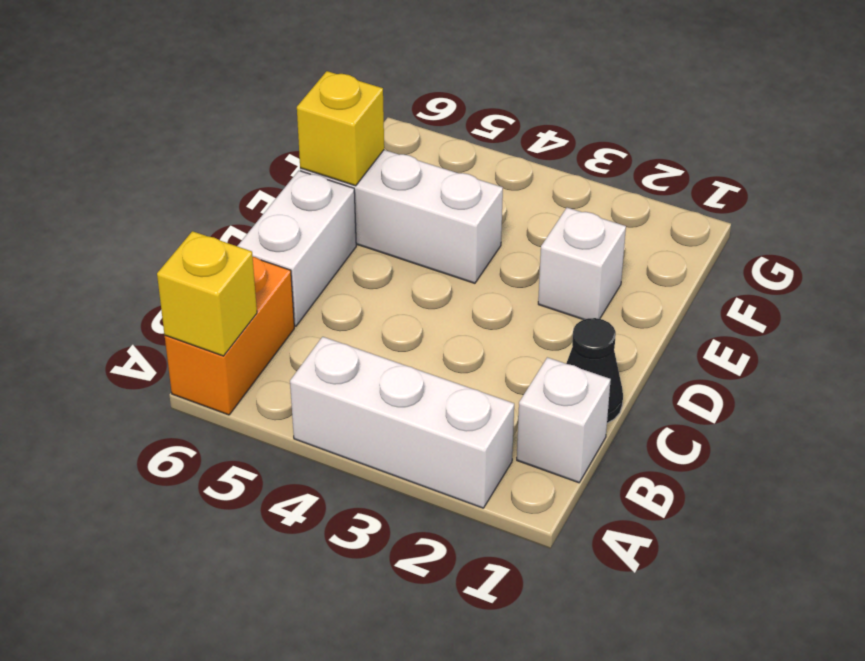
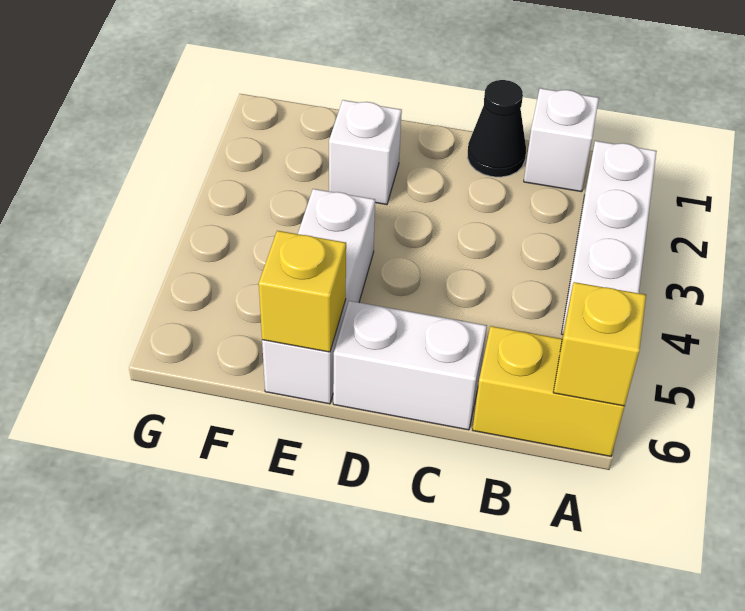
orange 1x2 brick [165,257,294,415] -> yellow 1x2 brick [473,326,625,456]

